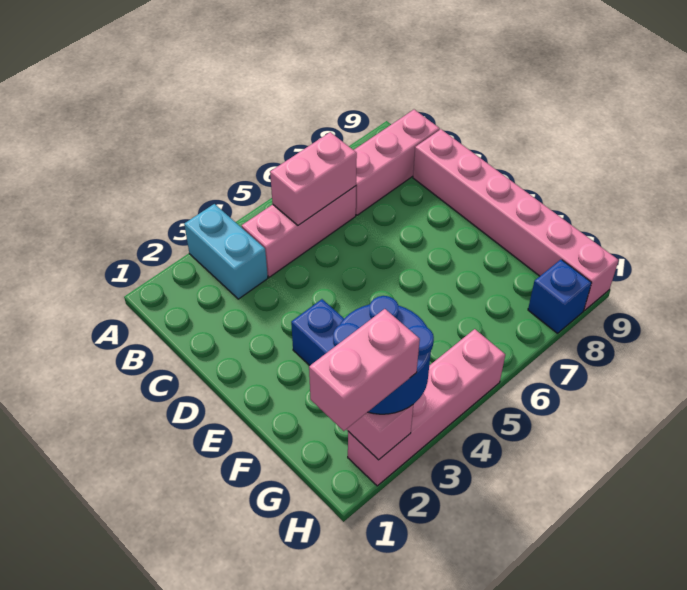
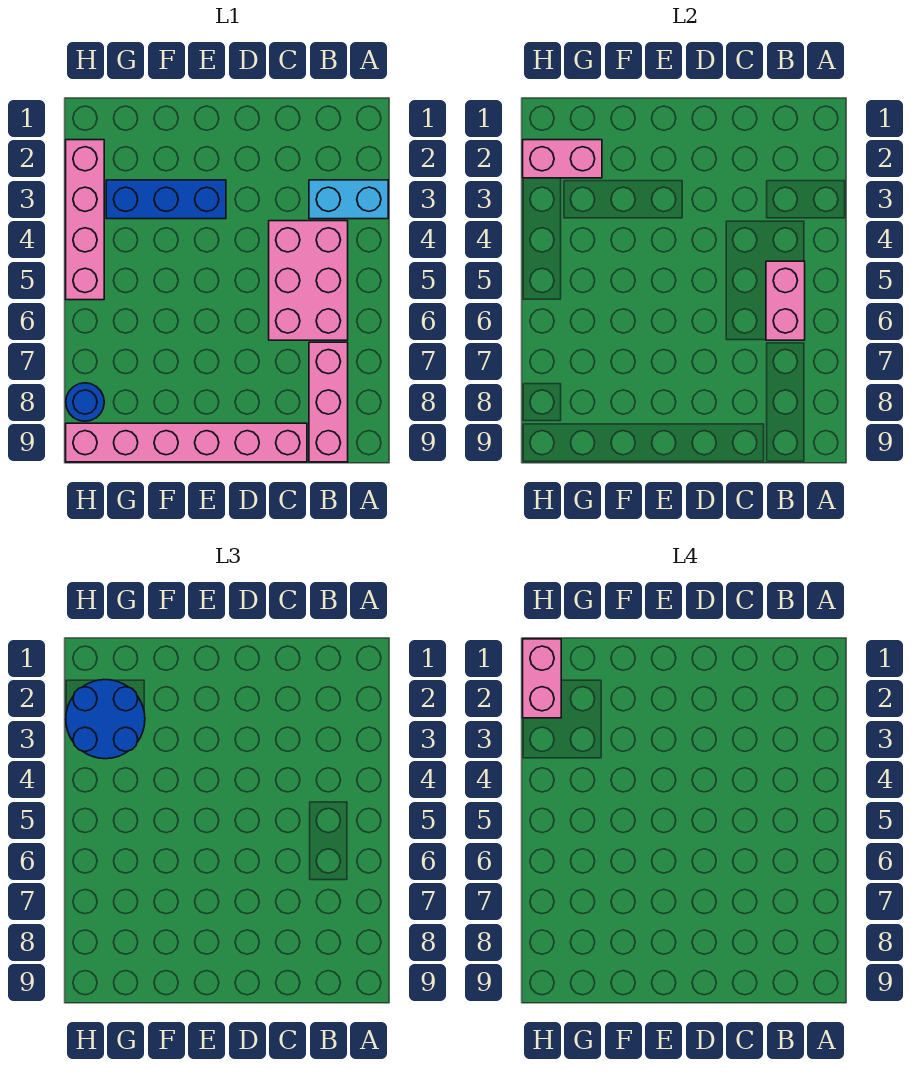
pink 1x3 brick [242,186,356,277] -> pink 2x3 brick [269,221,348,340]
blue 1x1 brick [528,260,592,333] -> blue 1x1 round brick [66,383,104,421]

